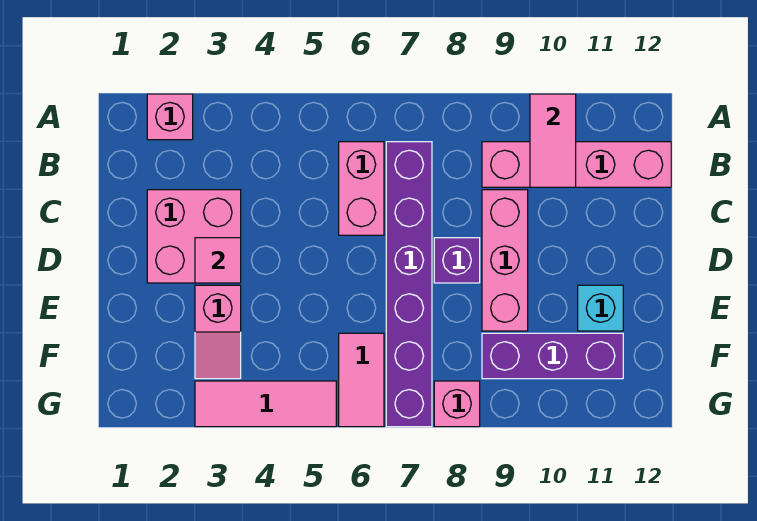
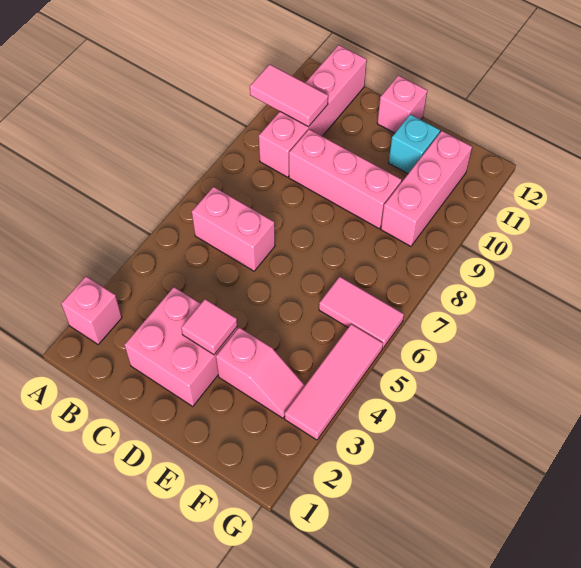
purple 1x6 brick [386,142,432,427] -> none
purple 1x1 brick [434,238,480,283] -> none
purple 1x3 brick [482,333,623,379] -> pink 1x3 brick [381,131,472,246]
pink 1x1 brick [434,381,480,427] -> pink 1x1 brick moved to [377,75,427,133]

